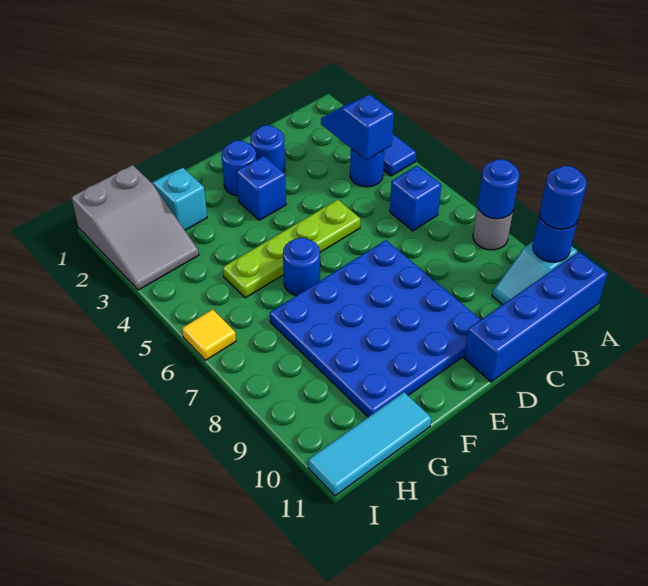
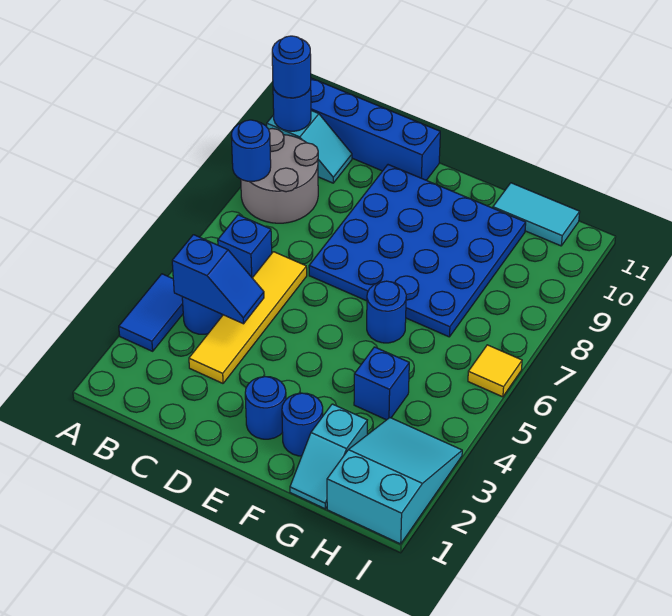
grey 1x1 round brick [473,205,513,250] -> grey 2x2 round brick [241,129,318,223]
blue 1x2 slope [321,95,394,160] -> blue 1x2 slope turned to [172,235,264,324]
none -> yellow 1x4 tile [189,252,307,383]
blue 1x1 round brick [250,125,285,172] -> blue 1x1 round brick moved to [282,393,323,456]
lime 1x4 plate [223,200,360,298] -> none
blue 1x1 brick [236,156,286,220] -> blue 1x1 brick moved to [354,347,409,420]
cyan 1x3 tile [308,392,431,496] -> cyan 1x2 tile [493,183,580,246]
grey 2x3 slope [71,165,199,290] -> cyan 2x3 slope [327,418,462,544]

